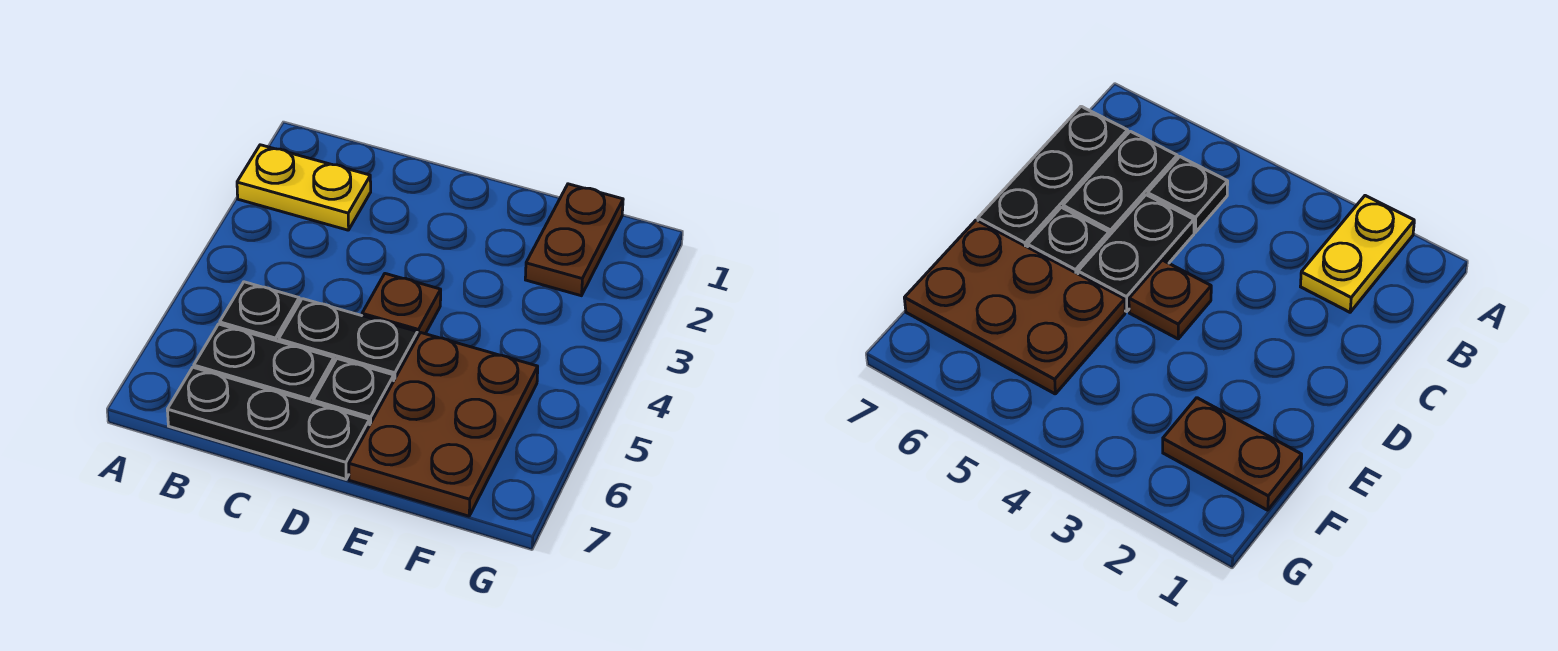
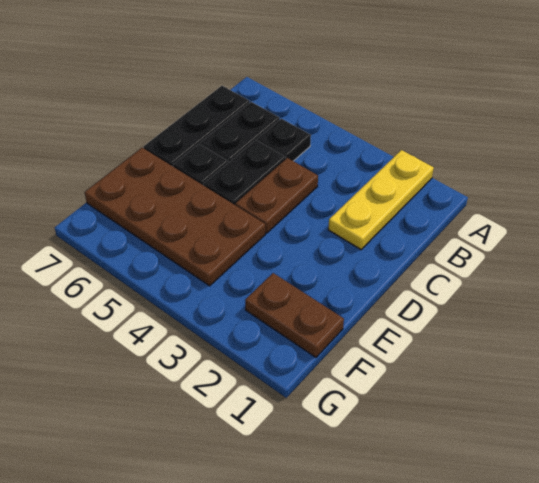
yellow 1x2 plate [237,145,371,230] -> yellow 1x3 plate [328,150,434,250]
brown 1x1 plate [362,274,441,337] -> brown 1x2 plate [235,158,318,233]
brown 2x3 plate [349,333,538,516] -> brown 2x4 plate [85,148,265,286]

